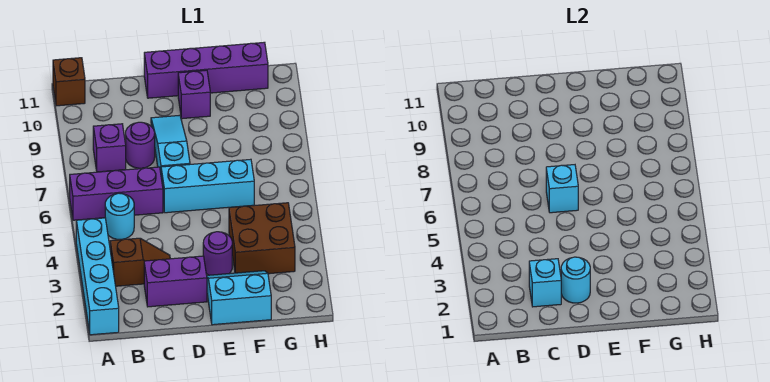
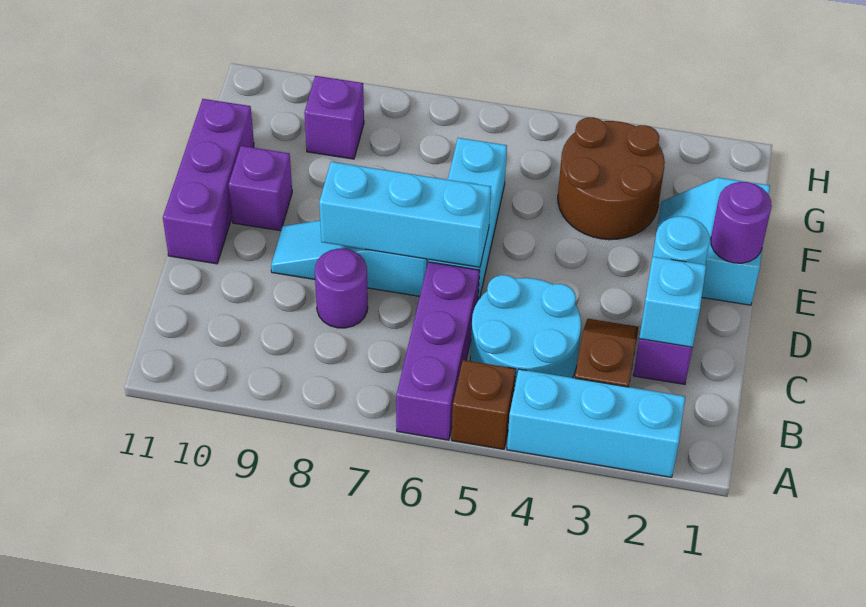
cyan 1x4 brick [76,218,119,335] -> cyan 1x3 brick [507,369,685,477]
brown 1x1 brick [53,58,85,106] -> brown 1x1 brick moved to [452,360,516,449]
cyan 1x1 round brick [105,193,134,240] -> cyan 2x2 round brick [470,275,581,389]
purple 1x1 brick [93,124,126,172] -> purple 1x1 brick moved to [304,76,364,159]
cyan 1x1 brick [546,165,578,213] -> cyan 1x3 brick [319,162,491,267]
purple 1x4 brick [144,42,268,98] -> purple 1x3 brick [163,99,254,264]
purple 1x1 round brick [203,232,232,275] -> purple 1x1 round brick moved to [711,182,772,263]
brown 2x2 brick [229,203,295,274] -> brown 2x2 round brick [558,117,665,240]

